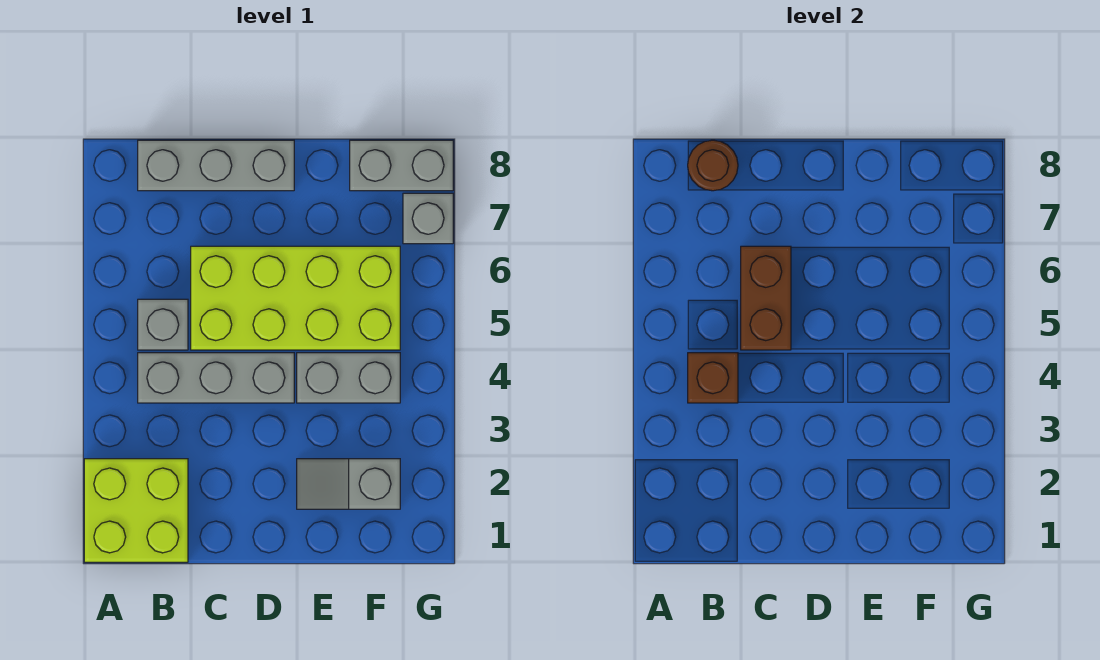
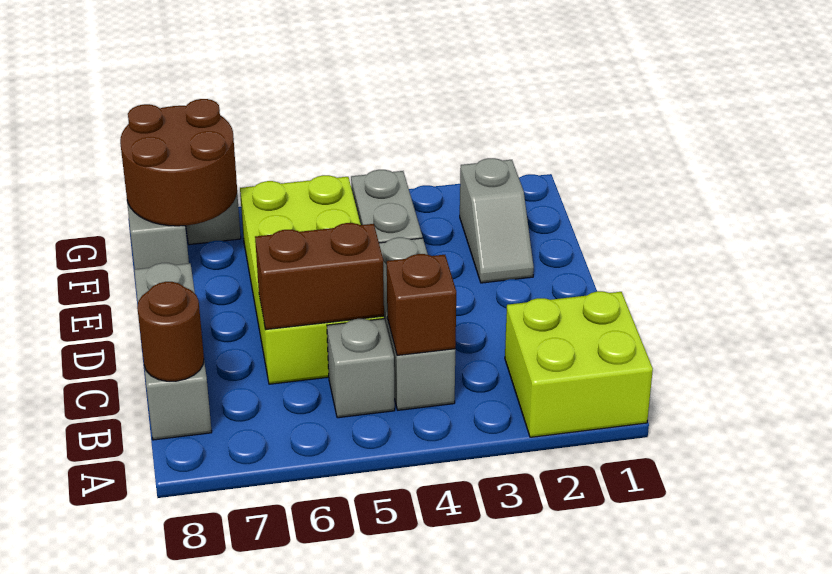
none -> brown 2x2 round brick [120,99,237,226]

